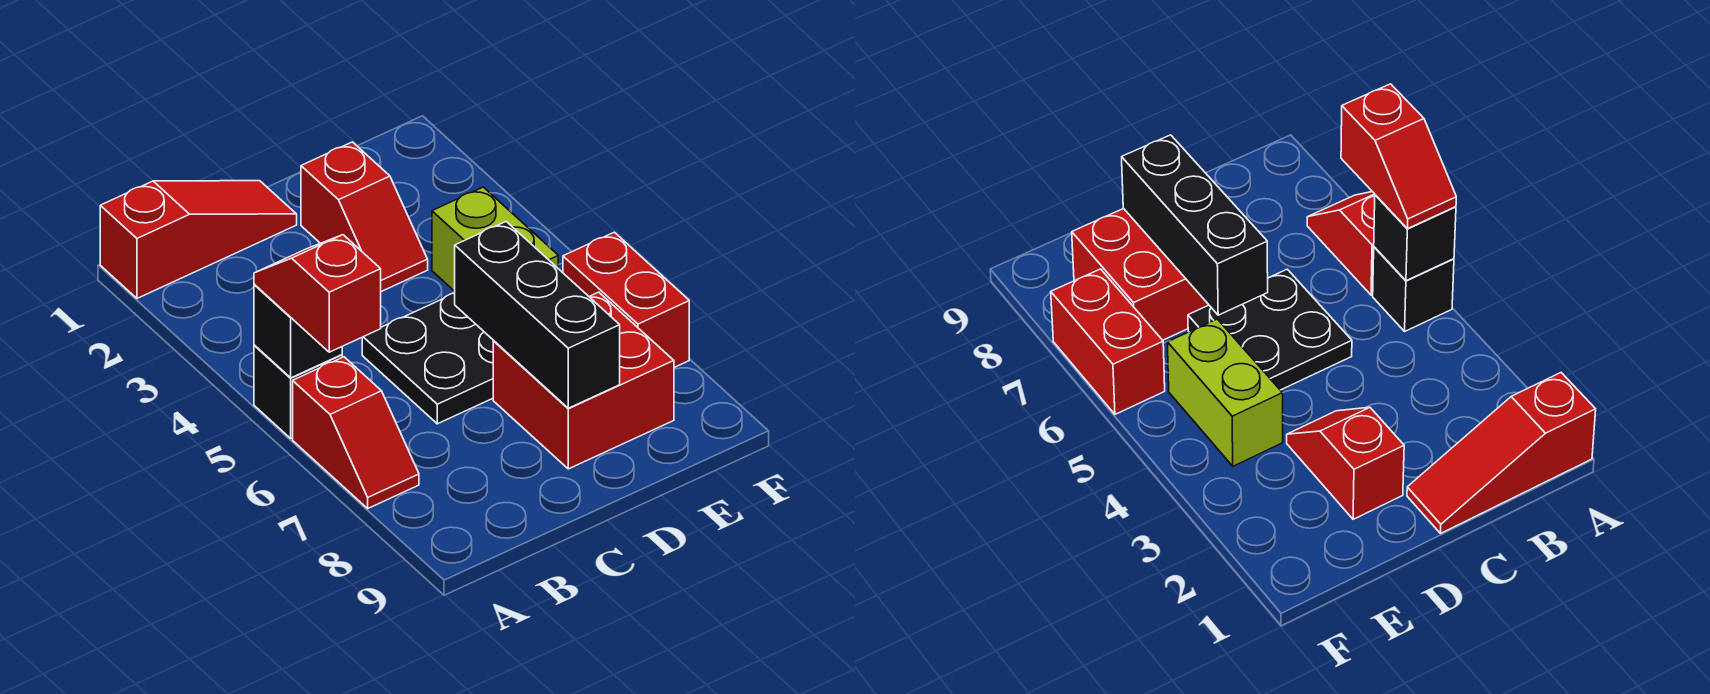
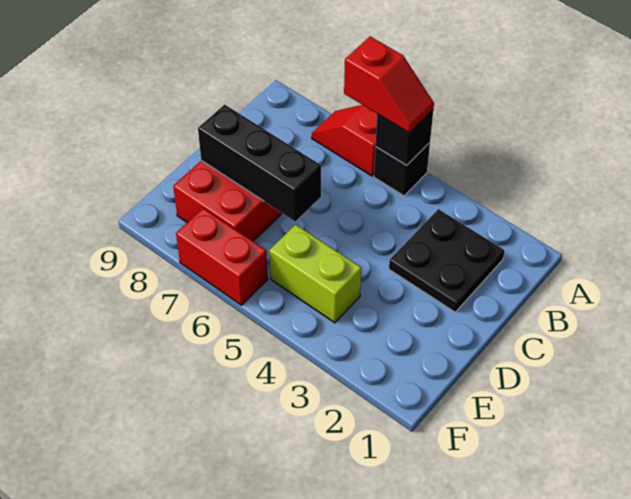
red 1x3 slope [100,181,297,298] -> none
black 2x2 plate [362,293,494,424] -> black 2x2 plate moved to [389,209,505,312]
red 1x2 slope [301,142,428,292] -> none

